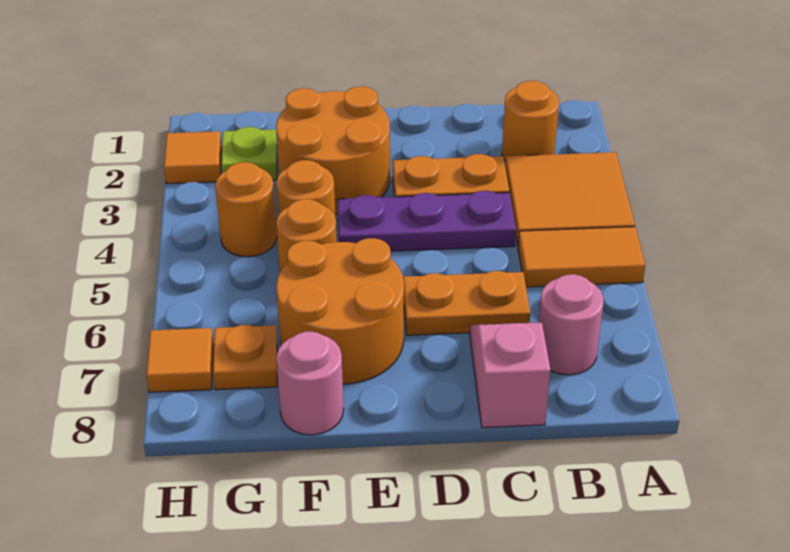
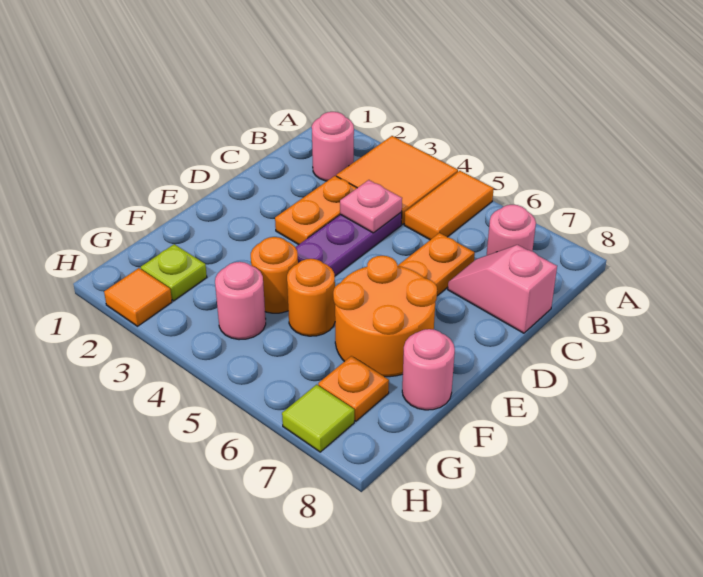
orange 1x1 round brick [502,81,559,161] -> pink 1x1 round brick [312,112,354,181]
none -> pink 1x1 plate [340,180,402,233]
orange 2x2 round brick [276,86,390,214] -> none
orange 1x1 round brick [215,162,277,257] -> pink 1x1 round brick [215,262,266,340]
orange 1x1 tile [146,328,214,392] -> lime 1x1 tile [282,385,354,452]

